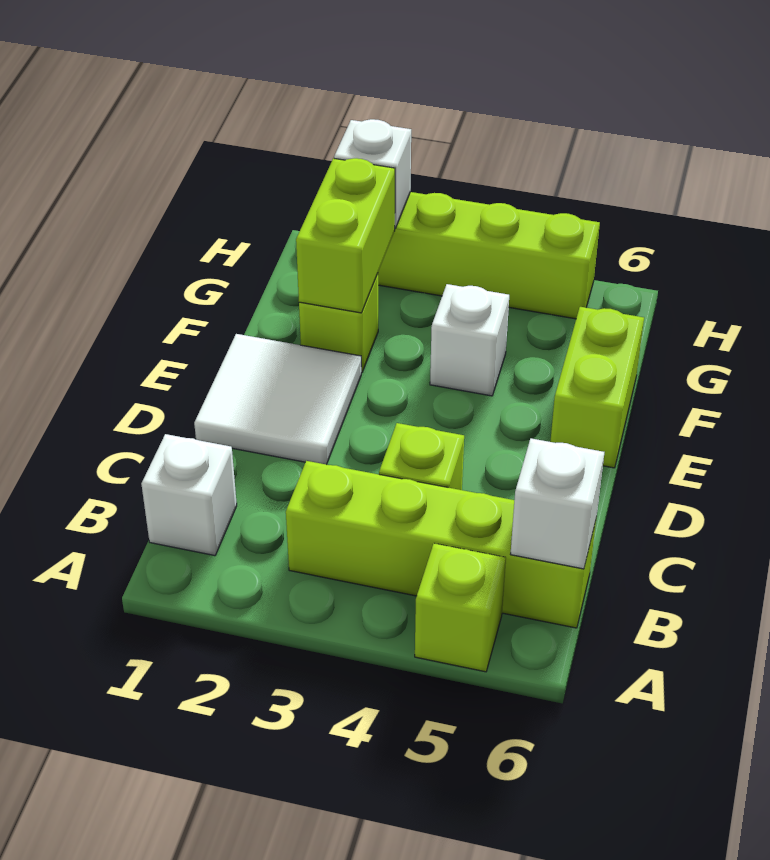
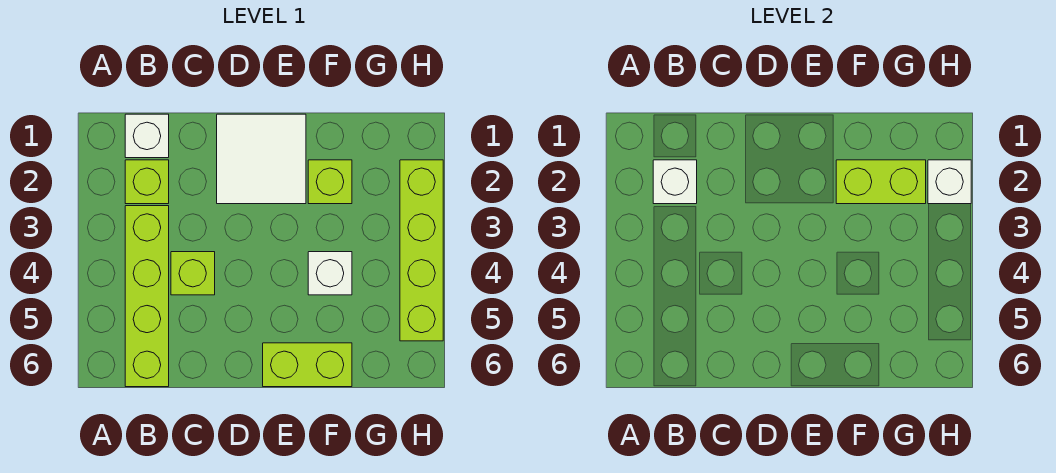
lime 1x1 brick [415,543,506,672] -> lime 1x1 brick moved to [125,160,169,204]
white 1x1 brick [511,438,604,569] -> white 1x1 brick moved to [653,160,697,204]

